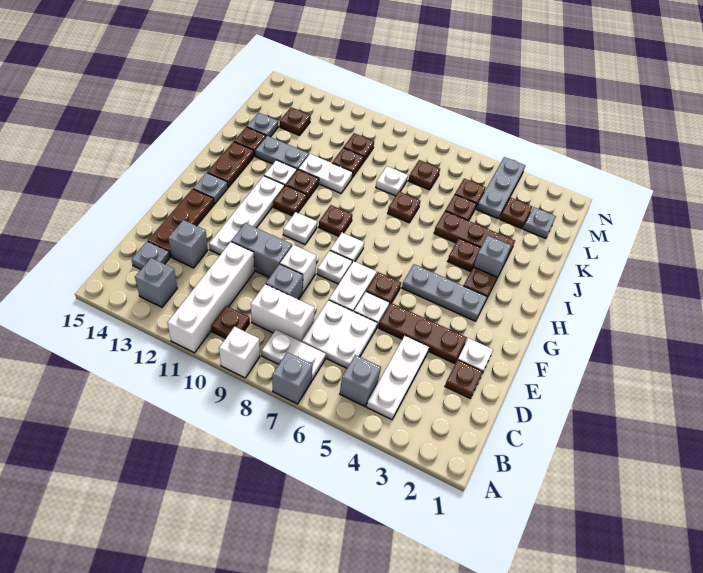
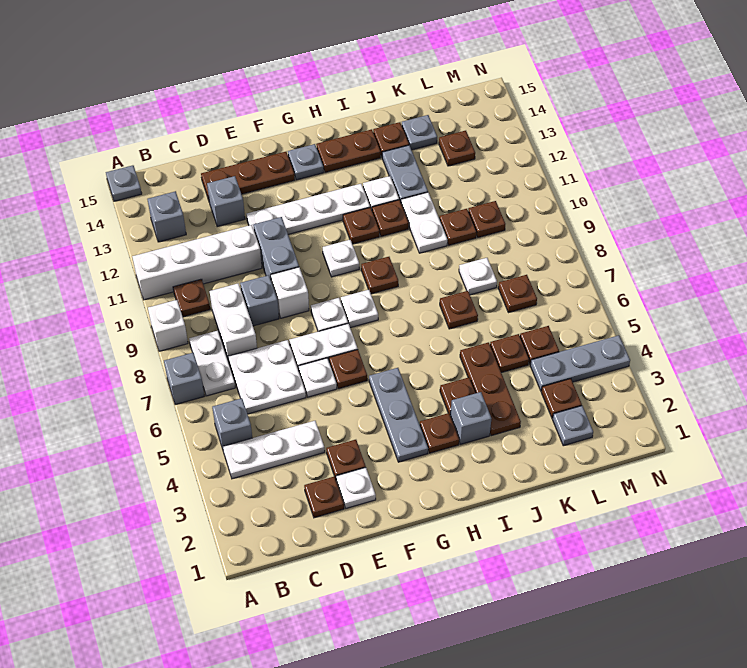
grey 1x1 plate [131,242,170,269] -> grey 1x1 plate moved to [106,165,142,201]
brown 1x3 plate [378,303,467,363] -> brown 1x1 plate [326,440,366,479]

